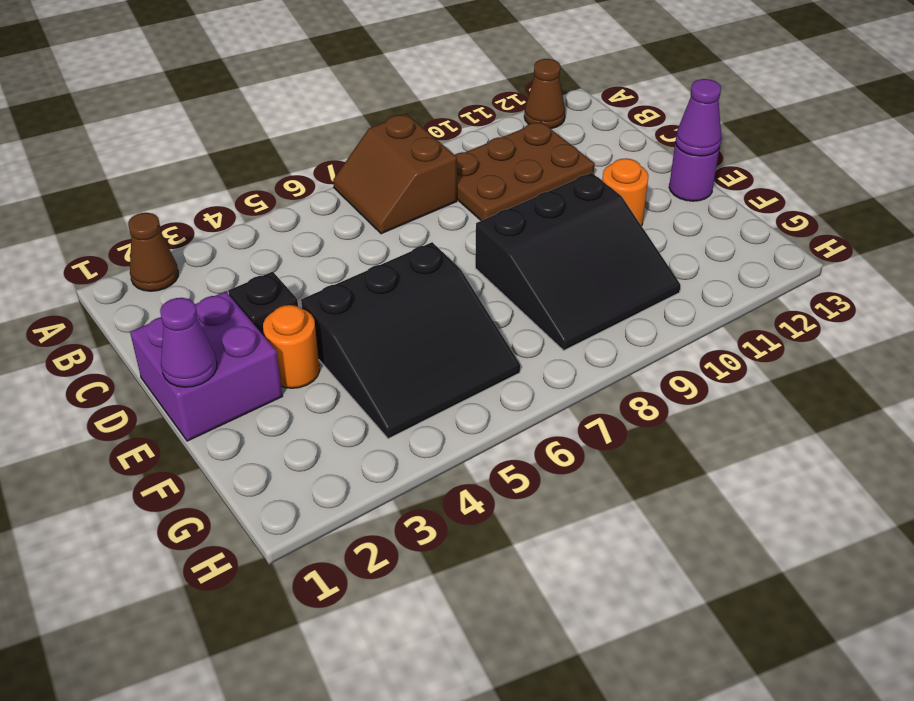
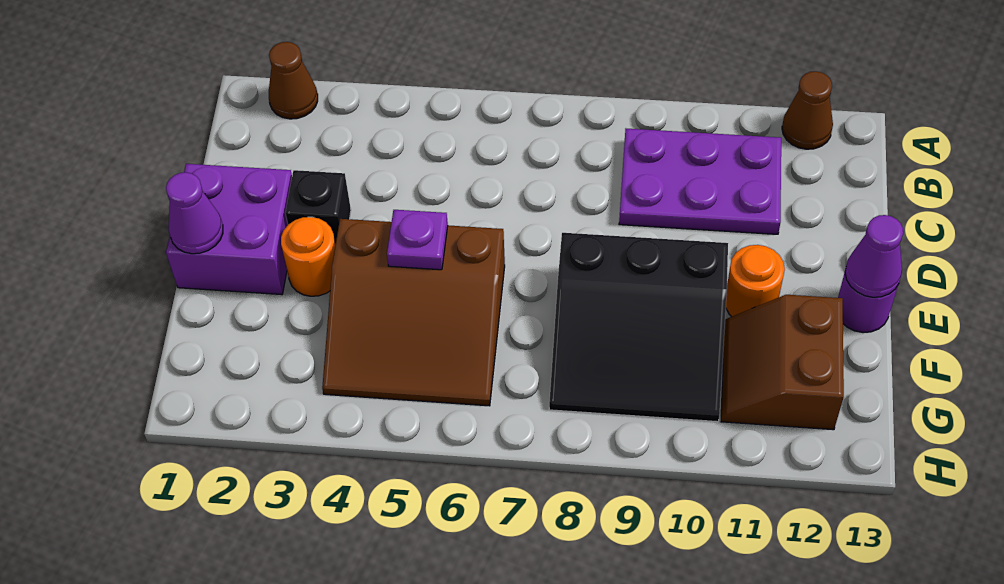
brown 2x2 slope [333,114,457,234] -> brown 2x2 slope moved to [721,295,844,430]
brown 2x3 plate [455,121,595,221] -> purple 2x3 plate [619,129,781,234]
black 3x3 slope [301,242,520,439] -> brown 3x3 slope [322,219,505,406]
none -> purple 1x1 plate [387,210,448,270]

